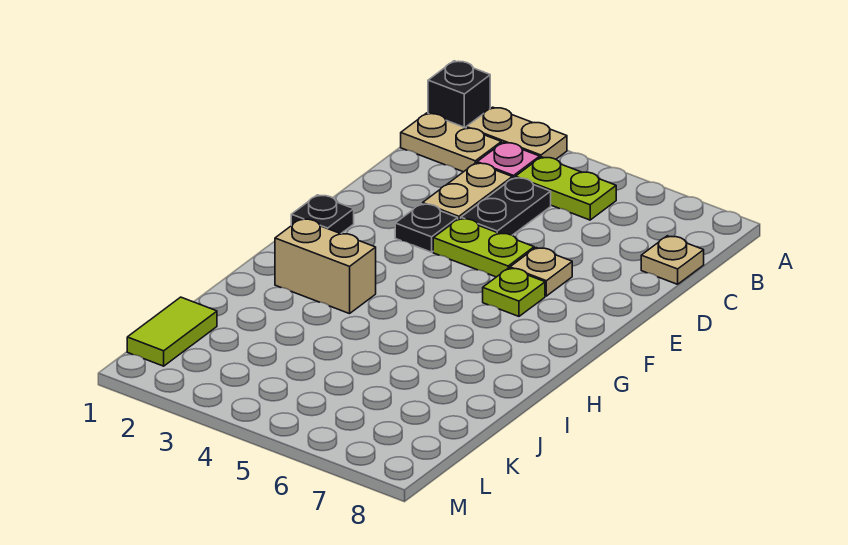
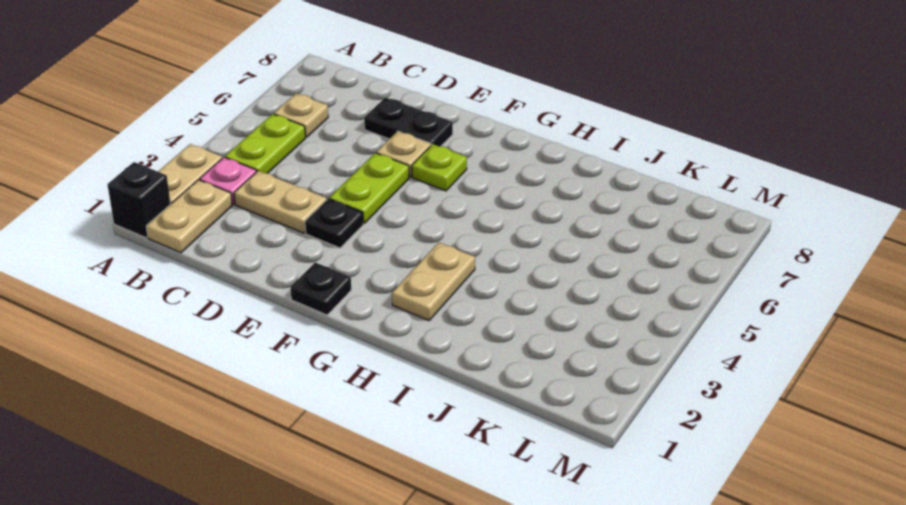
black 1x2 plate [461,177,551,235] -> black 1x2 plate moved to [364,98,453,146]
tan 1x1 plate [641,236,704,284] -> tan 1x1 plate moved to [274,93,328,137]
tan 1x2 brick [275,219,376,314] -> tan 1x2 plate [392,242,475,321]
lime 1x2 tile [127,297,217,366] -> none

